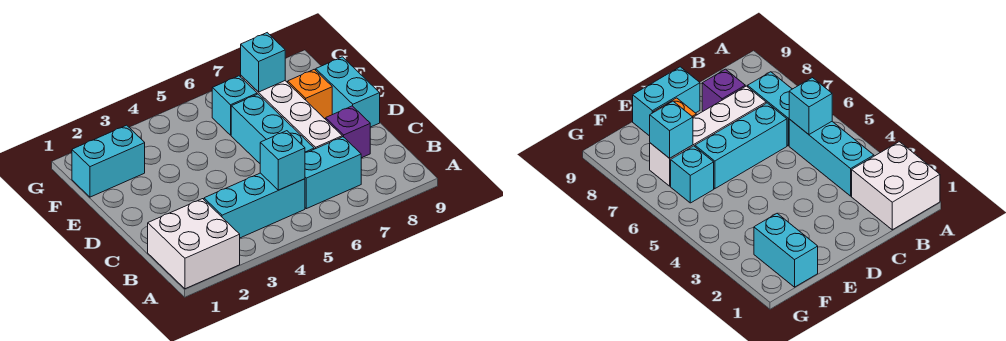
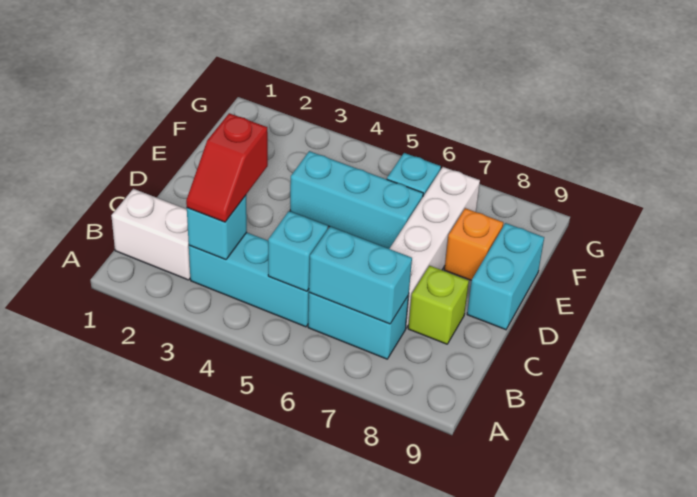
white 2x2 brick [148,199,240,289] -> white 1x2 brick [111,189,190,280]
none -> red 1x2 slope [186,113,268,222]
cyan 1x3 brick [231,94,314,163] -> cyan 1x3 brick turned to [290,151,423,249]
purple 1x1 brick [326,106,370,158] -> lime 1x1 brick [408,266,469,344]
cyan 1x2 brick [72,125,145,197] -> cyan 1x2 brick moved to [309,227,412,324]
cyan 1x1 brick [241,33,285,92] -> cyan 1x1 brick moved to [187,196,247,259]

